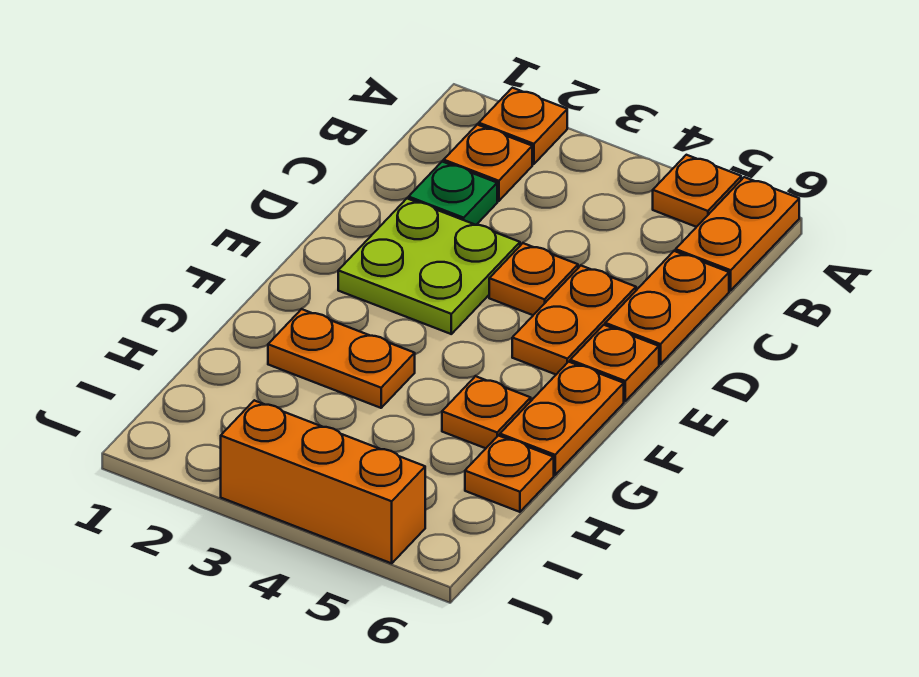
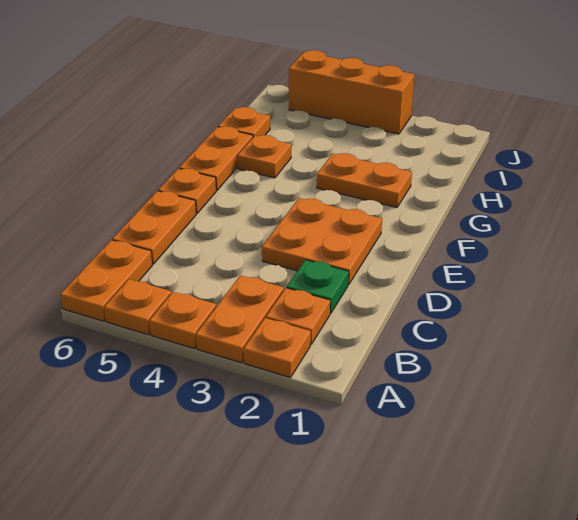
lime 2x2 plate [338,199,520,334] -> orange 2x2 plate [262,198,382,285]
orange 1x1 plate [489,243,578,315] -> orange 1x1 plate moved to [149,292,216,349]
orange 1x2 plate [512,266,636,374] -> orange 1x2 plate moved to [196,275,284,363]

